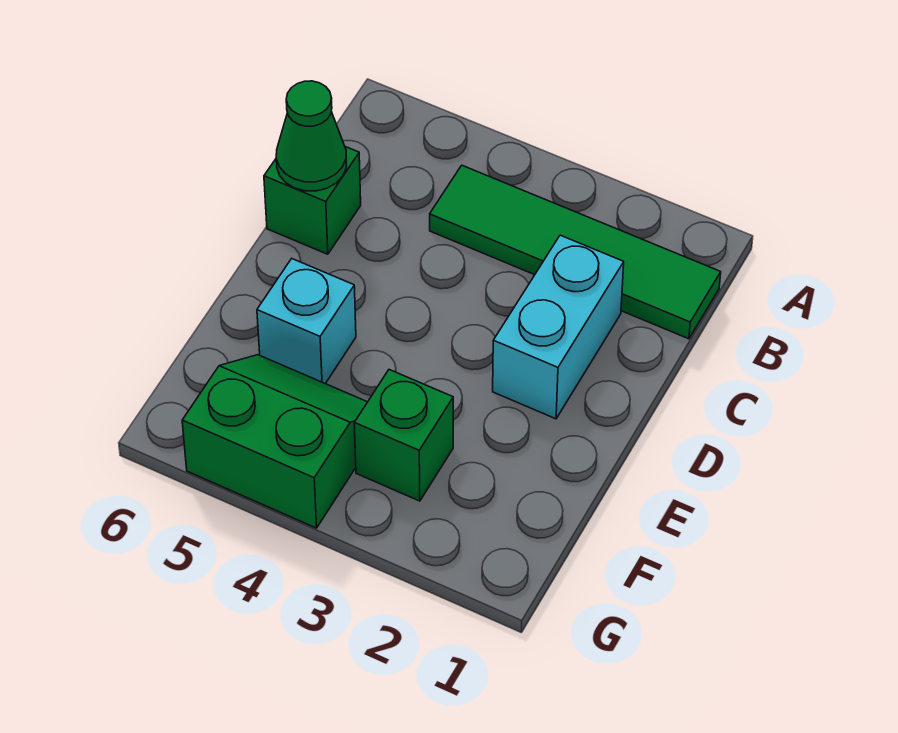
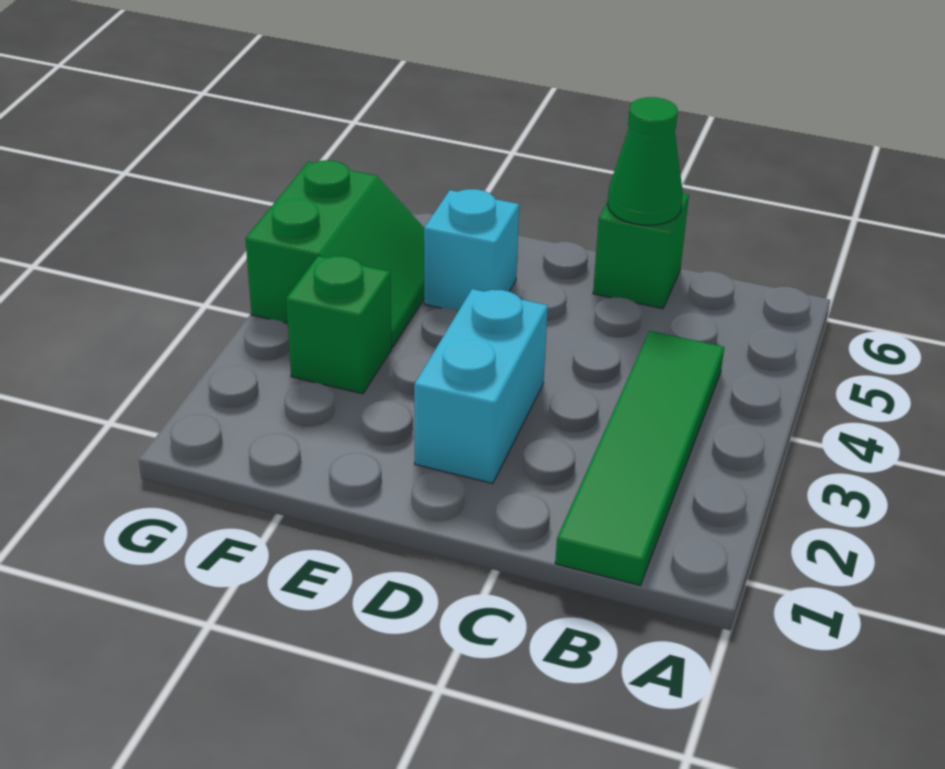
cyan 1x2 brick [493,235,624,419] -> cyan 1x2 brick turned to [414,289,548,483]

